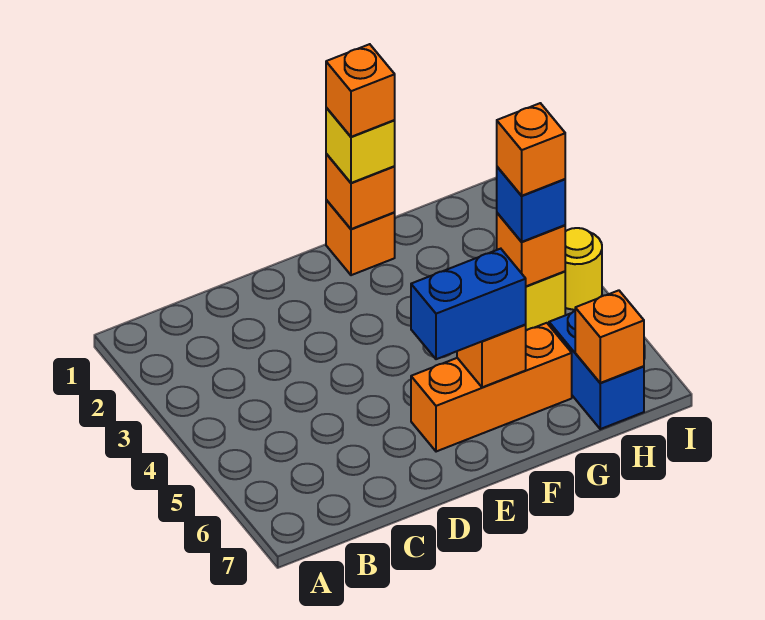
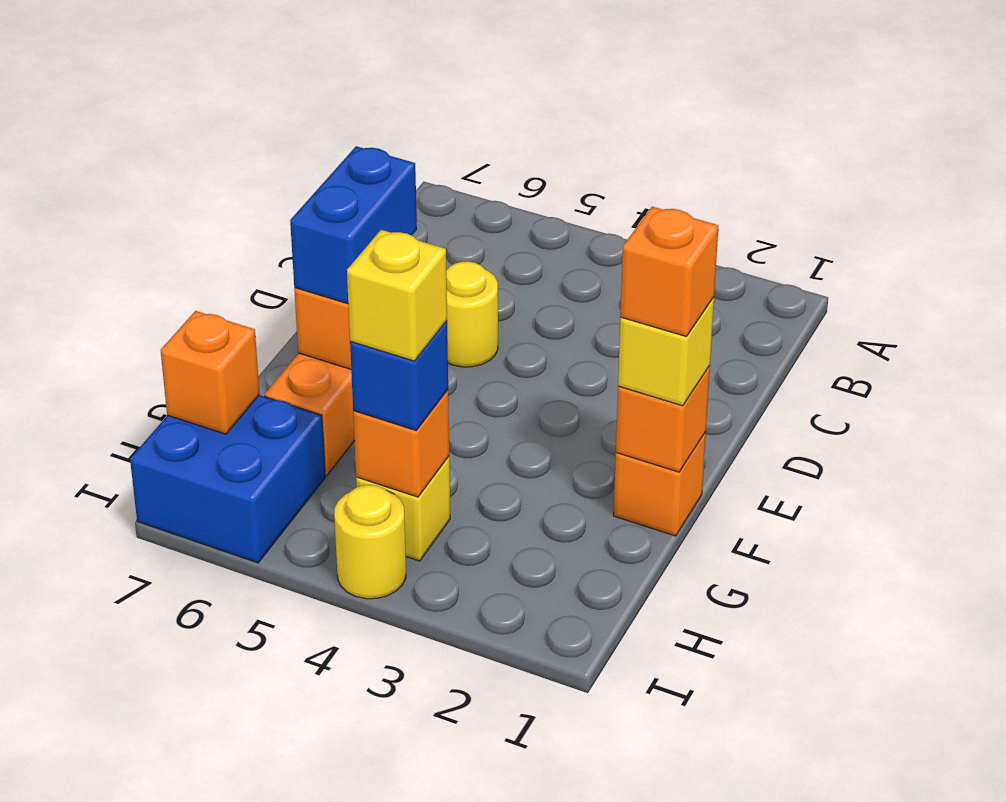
none -> yellow 1x1 round brick [446,261,498,367]
orange 1x1 brick [497,103,565,196] -> yellow 1x1 brick [347,230,447,361]
blue 1x2 brick [549,311,644,429] -> blue 2x2 brick [130,395,325,563]

